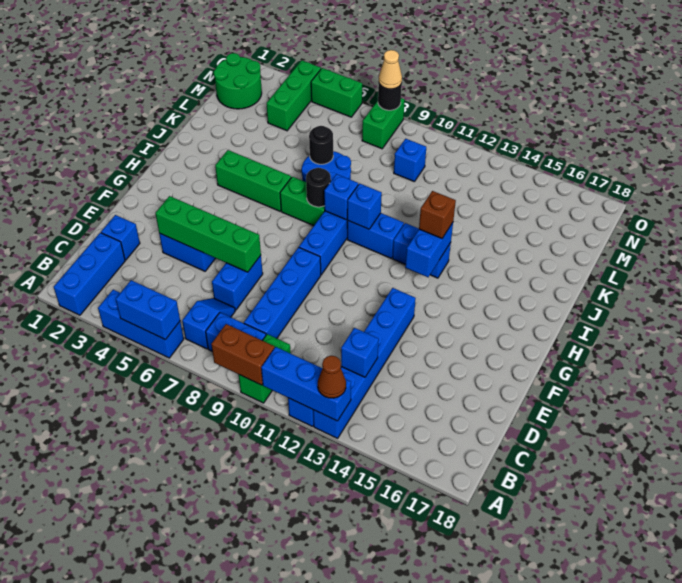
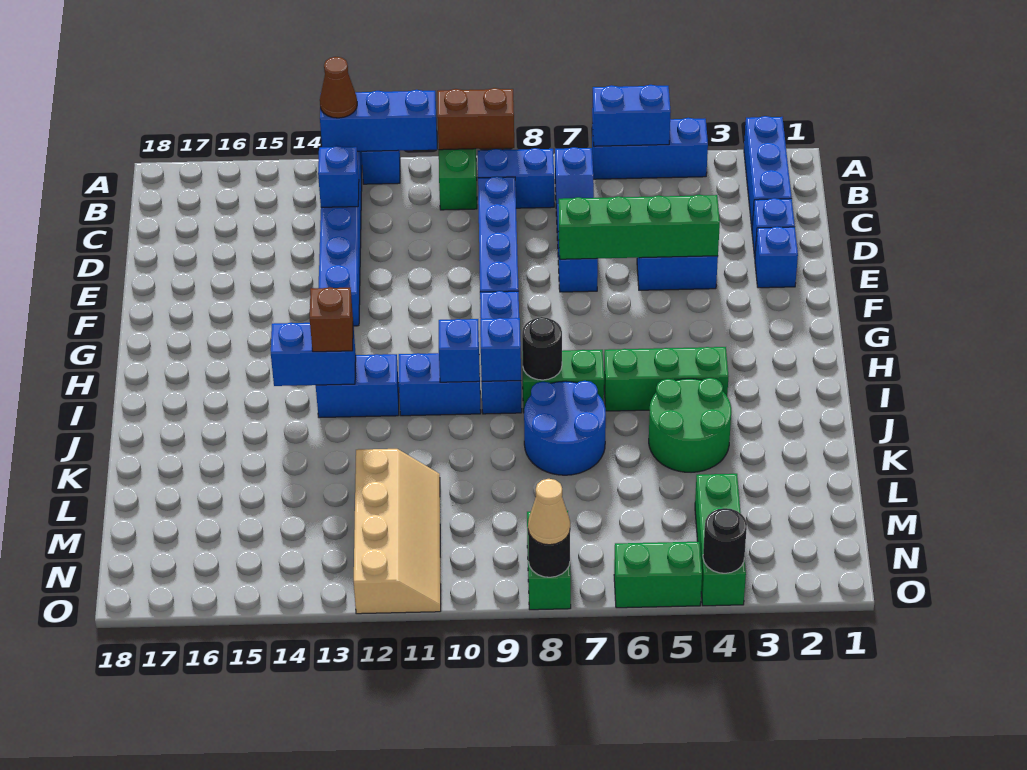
blue 1x2 brick [405,223,453,277] -> blue 1x2 brick turned to [271,323,356,386]
black 1x1 round brick [309,126,333,164] -> black 1x1 round brick moved to [703,508,747,573]
none -> tan 2x4 slope [354,449,441,614]
green 2x2 round brick [214,53,262,109] -> green 2x2 round brick moved to [649,378,731,472]
blue 1x1 brick [394,139,426,182] -> blue 1x1 brick moved to [755,227,798,288]

